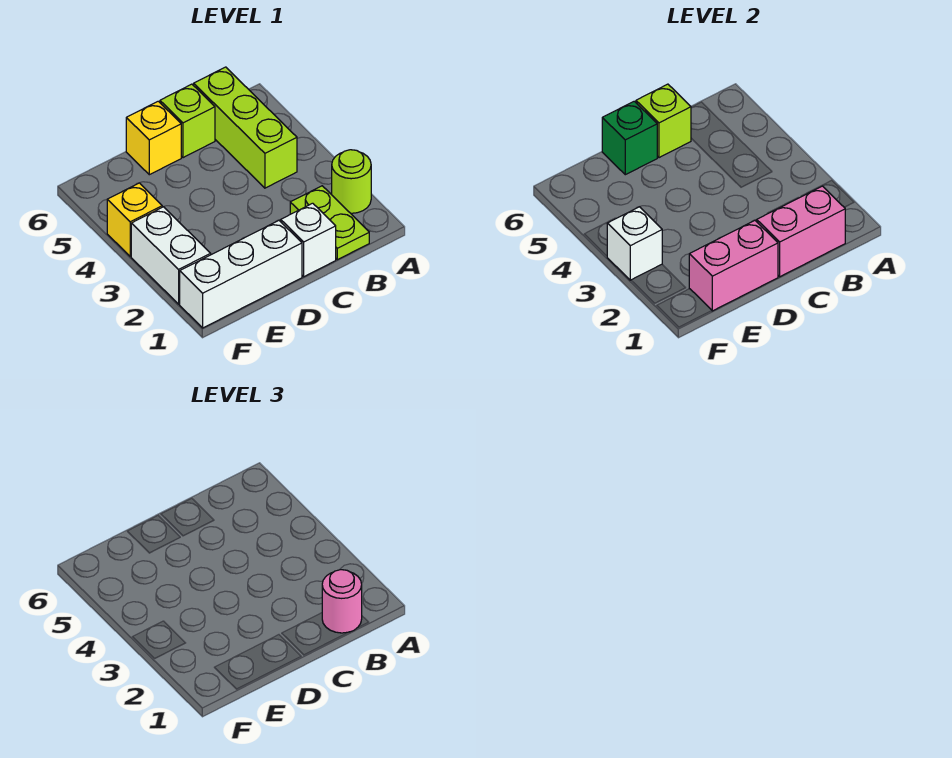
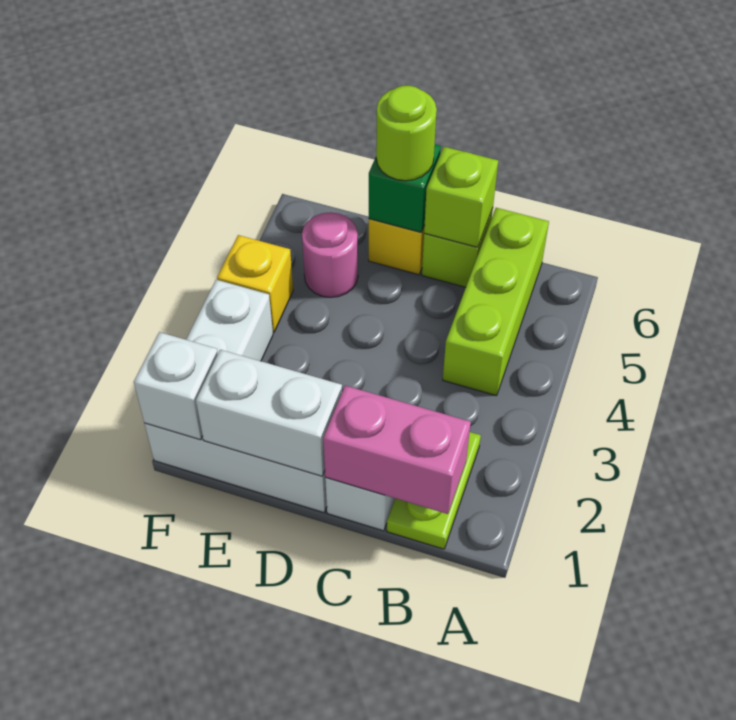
lime 1x1 round brick [332,150,371,213] -> lime 1x1 round brick moved to [376,86,437,181]
pink 1x1 round brick [322,570,362,633] -> pink 1x1 round brick moved to [302,212,358,297]
pink 1x2 brick [689,221,778,311] -> white 1x2 brick [196,350,342,476]
white 1x1 brick [607,207,662,280] -> white 1x1 brick moved to [134,332,218,440]

